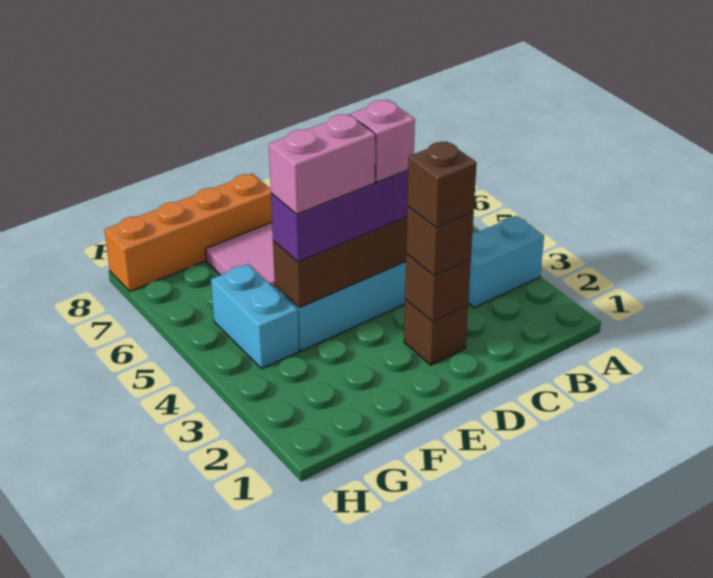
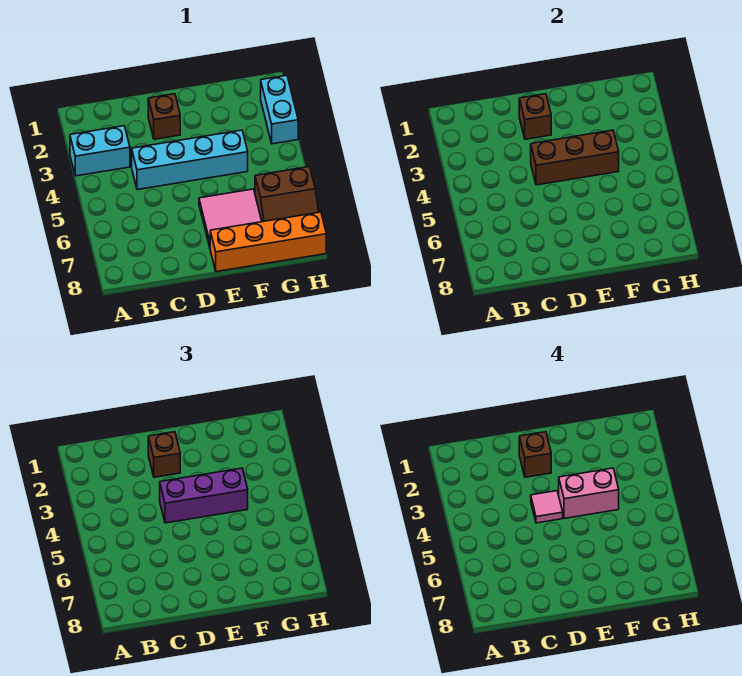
pink 1x1 brick [350,100,415,182] -> pink 1x1 tile [531,491,563,523]
cyan 1x2 brick [211,264,299,369] -> cyan 1x2 brick moved to [261,75,298,144]
none -> brown 2x2 slope [255,167,319,222]

